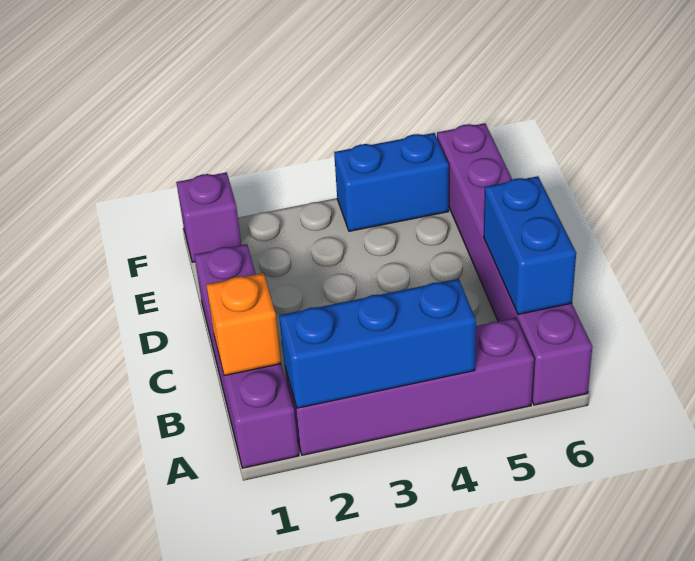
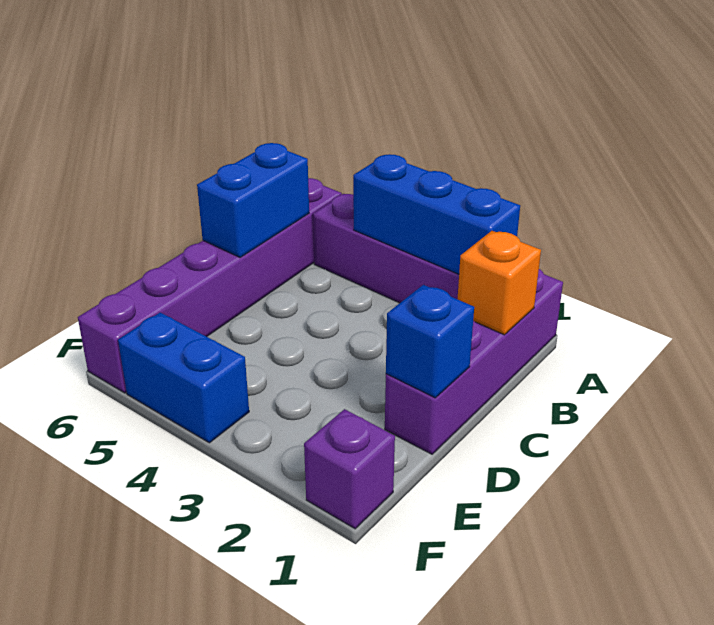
none -> blue 1x1 brick [386,285,474,398]

